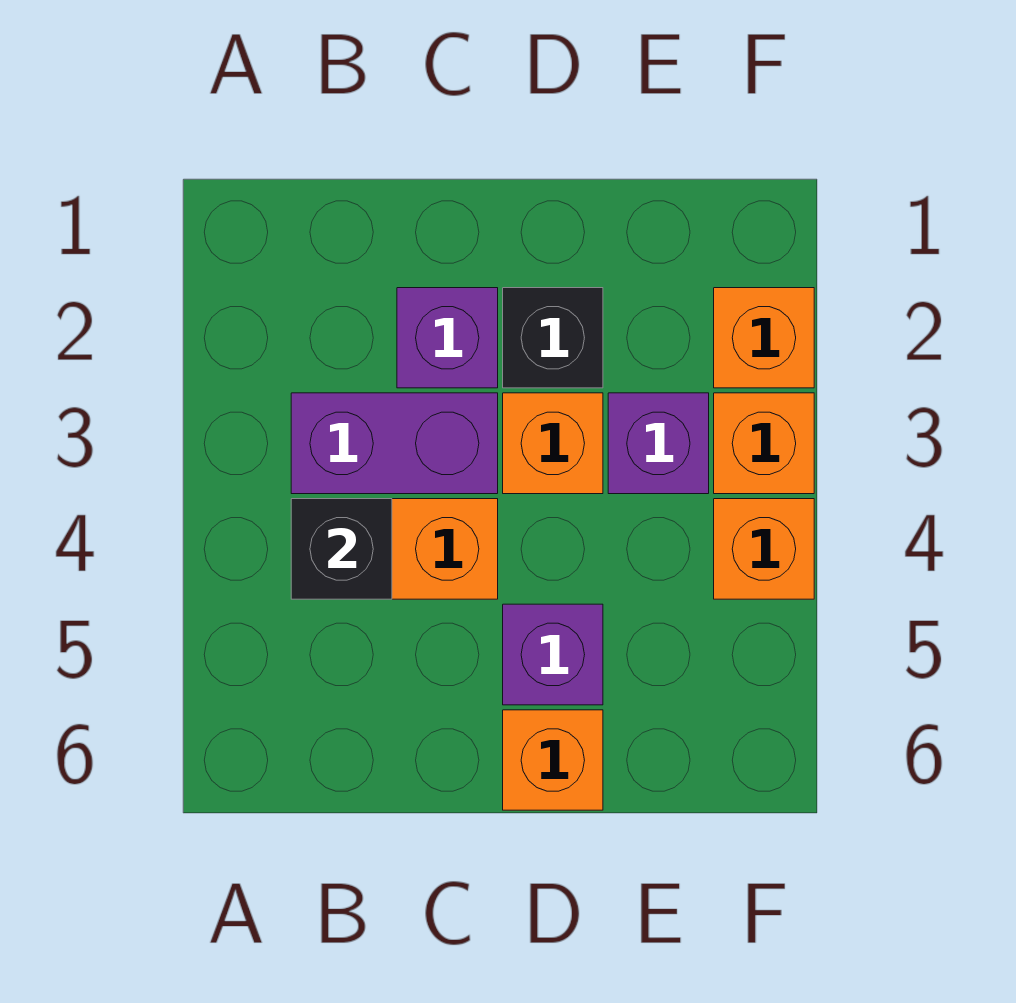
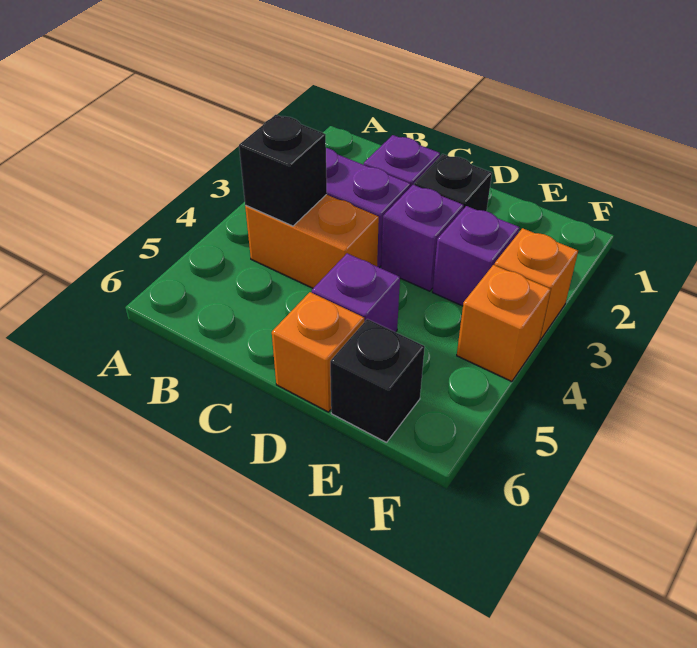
orange 1x1 brick [503,393,603,494] -> purple 1x1 brick [381,185,464,291]
none -> black 1x1 brick [330,319,425,443]
orange 1x1 brick [714,288,814,388] -> none

